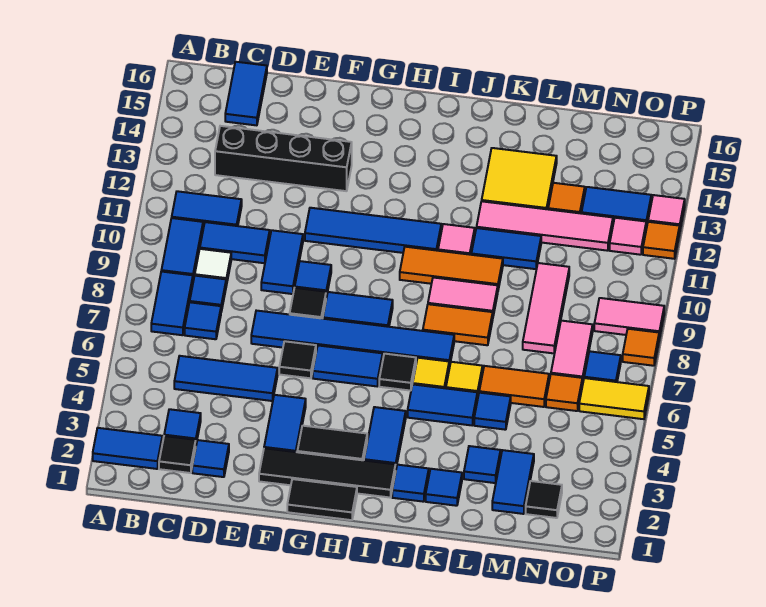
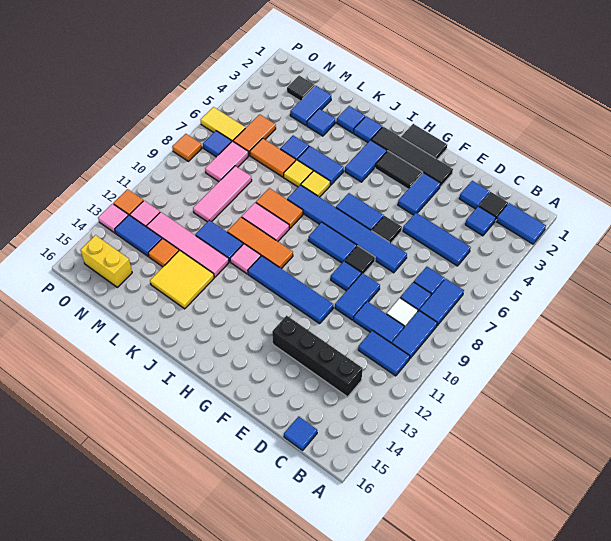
blue 1x2 tile [225,62,267,125] -> blue 1x1 tile [284,416,317,450]
black 1x1 tile [379,354,416,391] -> none
orange 1x1 tile [546,374,582,411] -> orange 1x2 tile [233,115,276,155]
none -> yellow 1x2 brick [81,235,132,287]
pink 1x2 tile [594,298,664,339] -> none

